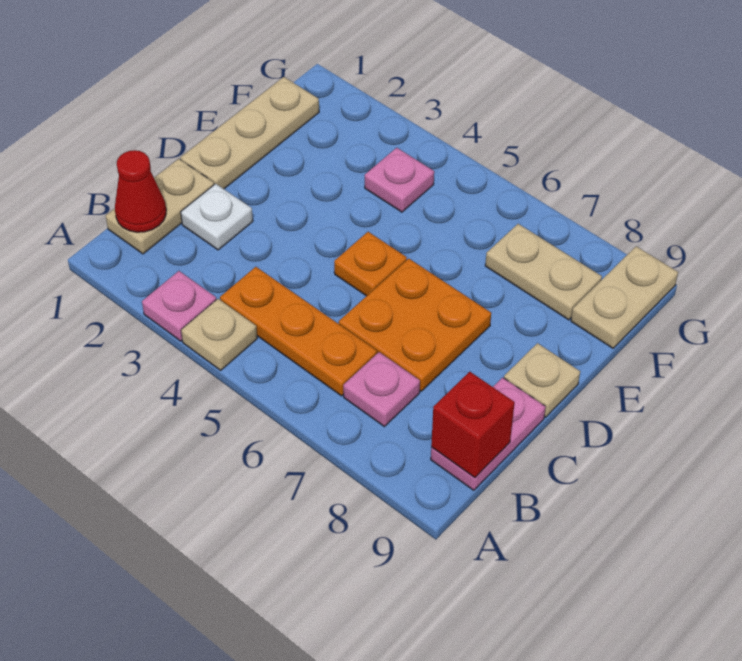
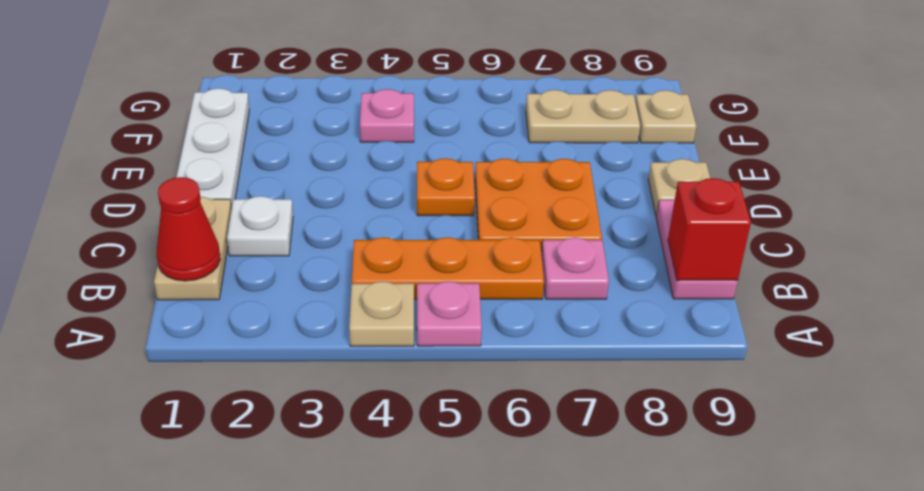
pink 1x1 plate [142,271,216,341] -> pink 1x1 plate moved to [417,281,482,346]
tan 1x3 plate [180,77,319,189] -> white 1x3 plate [176,88,249,209]
tan 1x2 plate [571,246,678,348] -> tan 1x1 plate [635,90,696,143]

